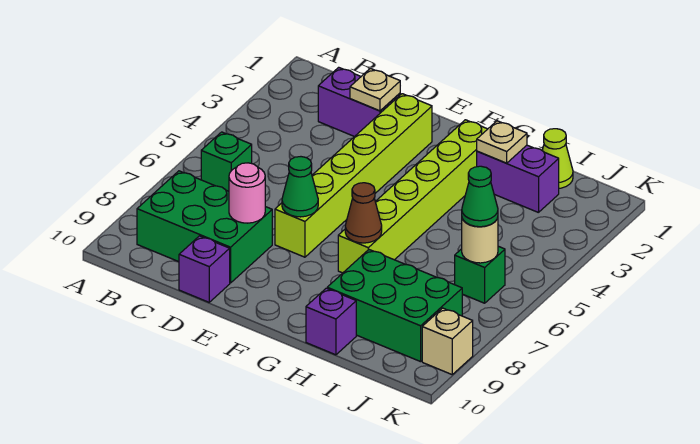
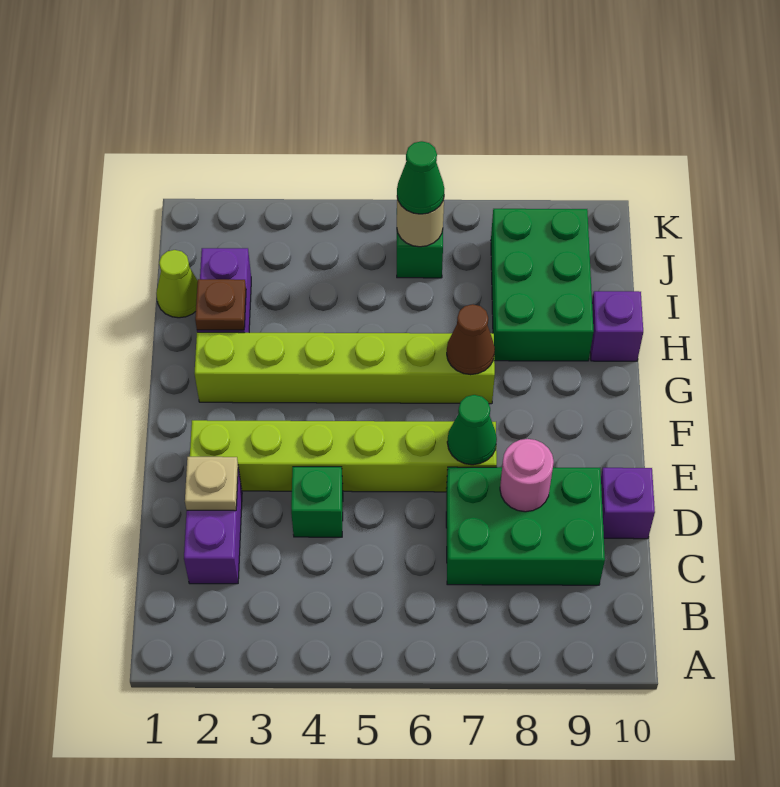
green 1x1 brick [201,132,252,191] -> green 1x1 brick moved to [291,467,343,537]
green 2x3 brick [137,171,272,283] -> green 2x3 brick turned to [446,467,605,585]
tan 1x1 plate [477,121,527,163] -> brown 1x1 plate [195,279,246,330]
tan 1x1 brick [422,308,473,374] -> none

